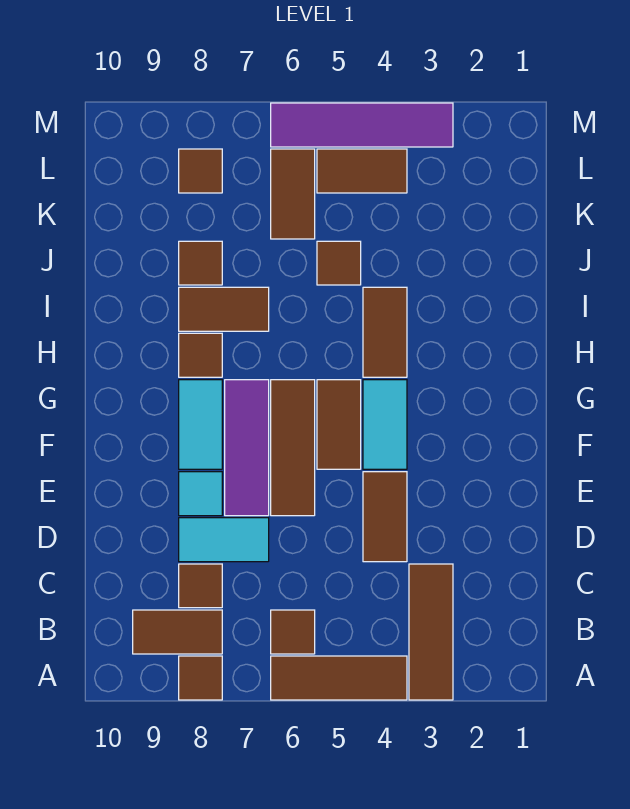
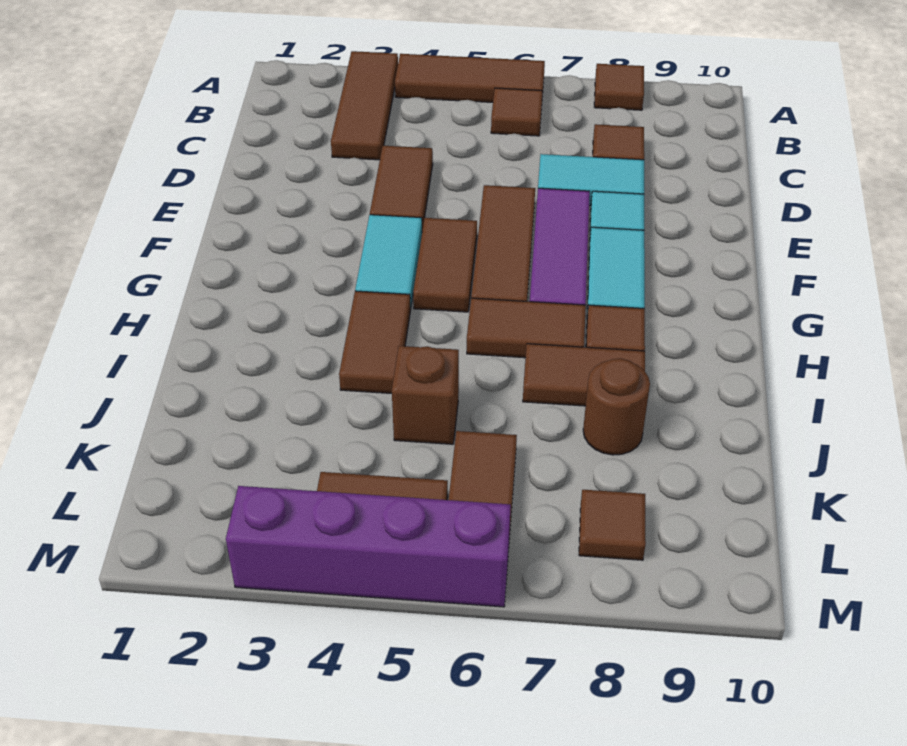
brown 1x2 tile [133,610,222,654] -> brown 1x2 tile moved to [467,298,586,358]
brown 1x1 tile [317,241,361,285] -> brown 1x1 brick [392,346,459,444]
brown 1x1 tile [179,241,222,285] -> brown 1x1 round brick [583,358,650,455]
purple 1x4 tile [271,103,453,147] -> purple 1x4 brick [226,486,511,607]

